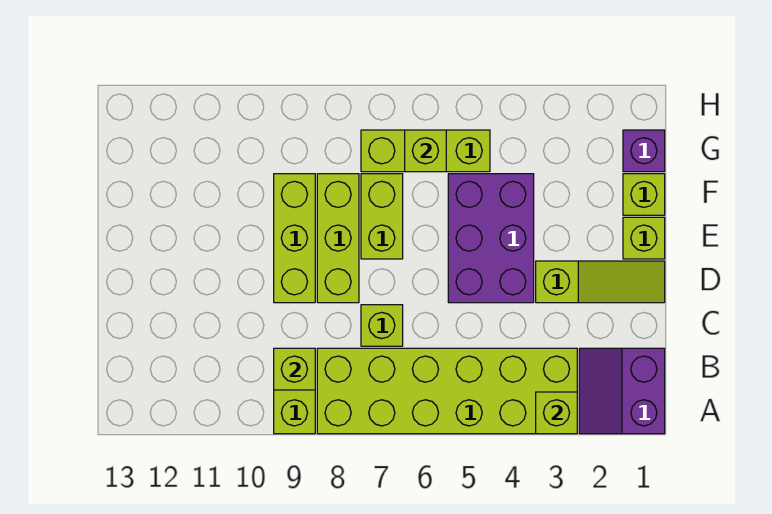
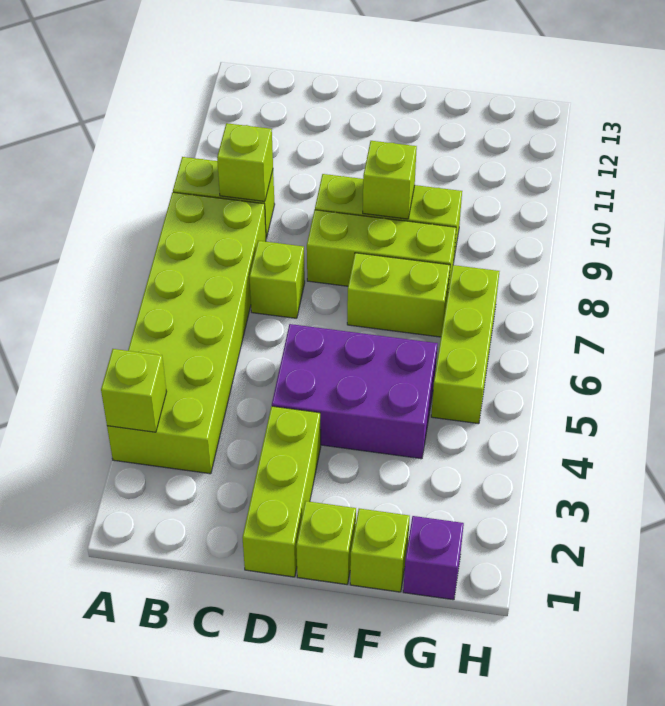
purple 2x2 slope [579,348,665,434] -> none
lime 1x3 slope [536,261,665,303] -> lime 1x3 brick [242,406,321,577]
lime 1x1 brick [405,130,446,172] -> lime 1x1 brick moved to [363,141,417,219]

